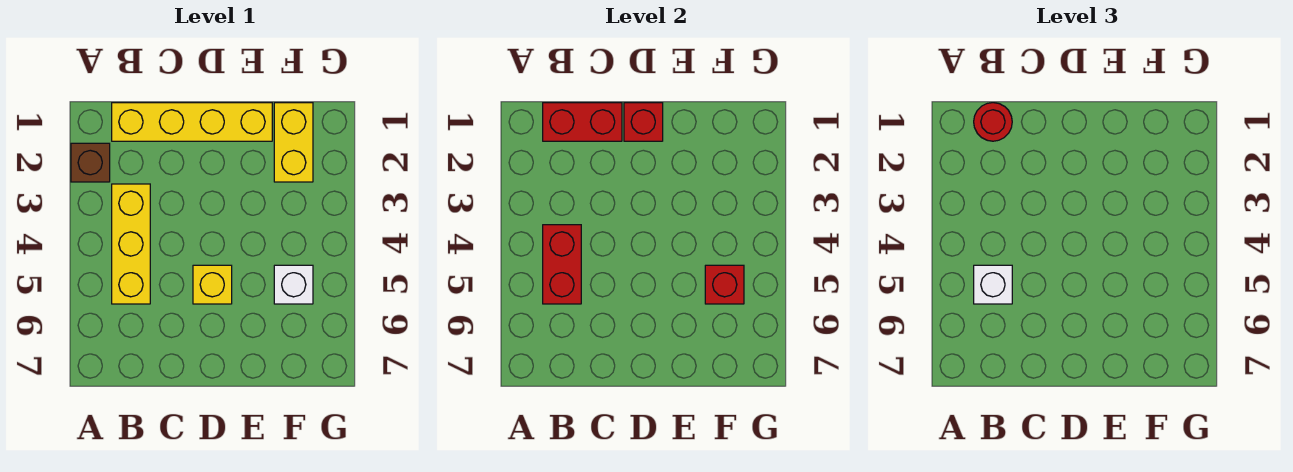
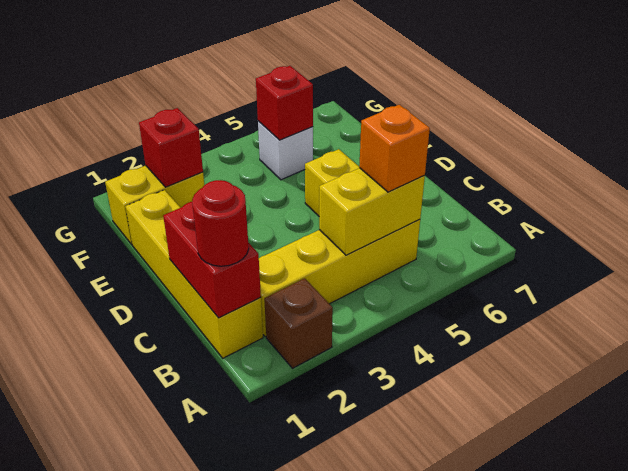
yellow 1x3 brick [112,184,150,304] -> yellow 1x4 brick [259,220,420,337]
red 1x2 brick [543,225,581,304] -> yellow 1x2 brick [319,168,425,255]
white 1x1 brick [974,265,1012,304] -> orange 1x1 brick [359,105,430,192]
red 1x1 brick [624,103,663,141] -> red 1x1 brick moved to [139,108,203,187]

